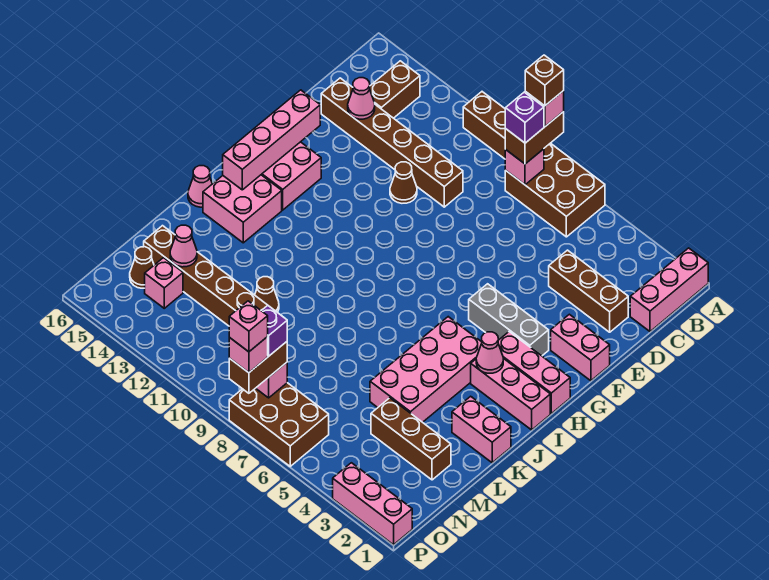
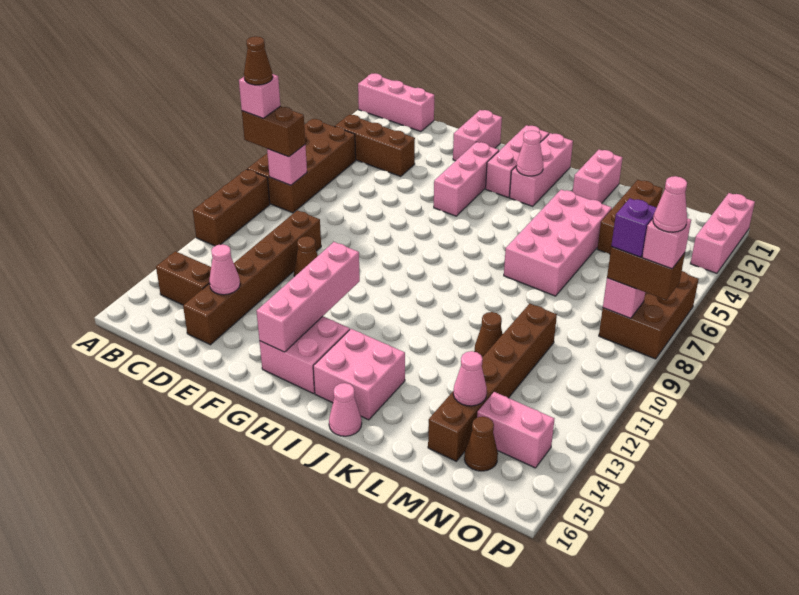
brown 2x3 brick [505,143,605,237] -> brown 2x4 brick [247,119,356,213]
brown 1x1 brick [525,55,564,106] -> brown 1x1 cone [244,36,273,85]
purple 1x1 brick [505,92,544,143] -> none
brown 1x3 brick [549,250,628,332] -> brown 1x3 brick turned to [335,115,415,177]
pink 1x4 brick [223,90,320,190] -> pink 1x4 brick turned to [257,242,360,352]
grey 1x3 brick [469,284,549,356] -> pink 1x3 brick [434,142,499,216]
pink 2x4 brick [370,317,482,422] -> pink 2x4 brick turned to [504,190,612,296]
pink 1x1 brick [145,258,183,308] -> pink 1x2 brick [477,392,554,468]
pink 1x1 brick [229,301,268,352] -> pink 1x1 cone [653,176,687,232]

